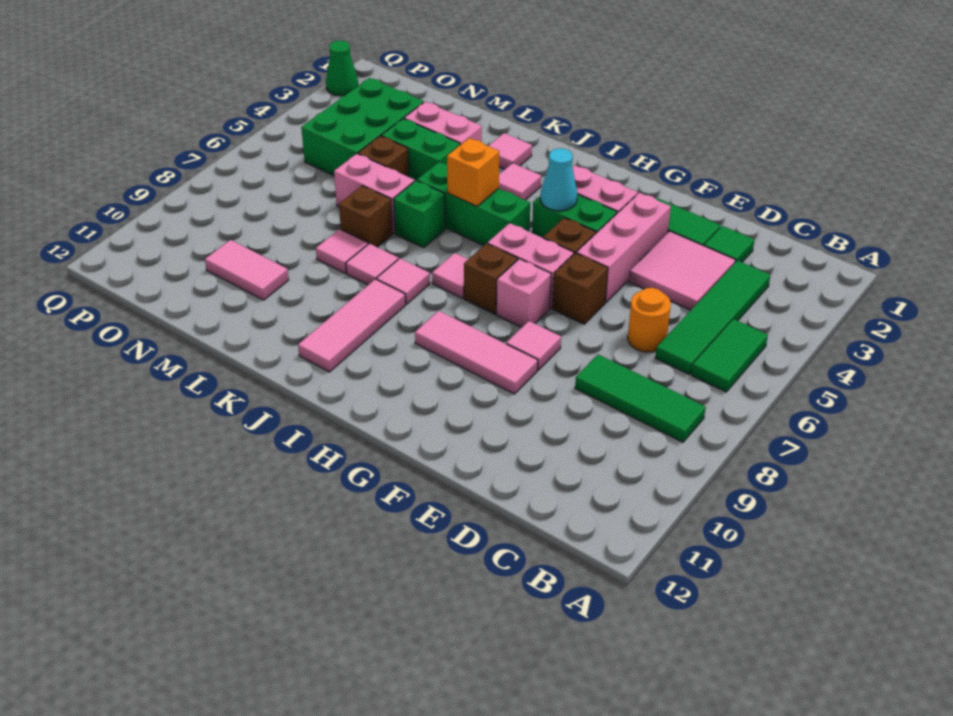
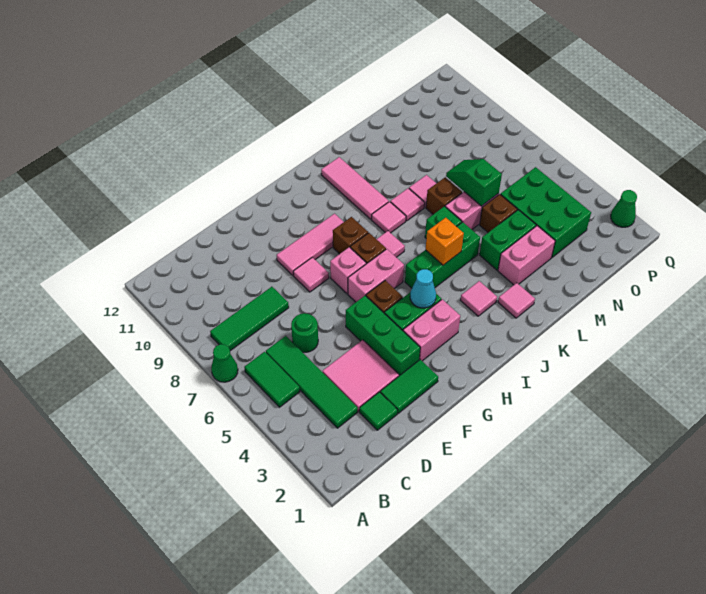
none -> green 1x1 cone [211,344,238,382]
orange 1x1 round brick [628,288,671,352] -> green 1x1 round brick [291,313,318,352]
pink 1x3 brick [577,193,671,302] -> green 1x3 brick [346,296,420,376]
brown 1x1 brick [552,253,608,324] -> brown 1x1 brick moved to [333,217,368,254]
none -> green 1x2 slope [446,159,502,206]
pink 1x2 tile [205,240,289,300] -> none

